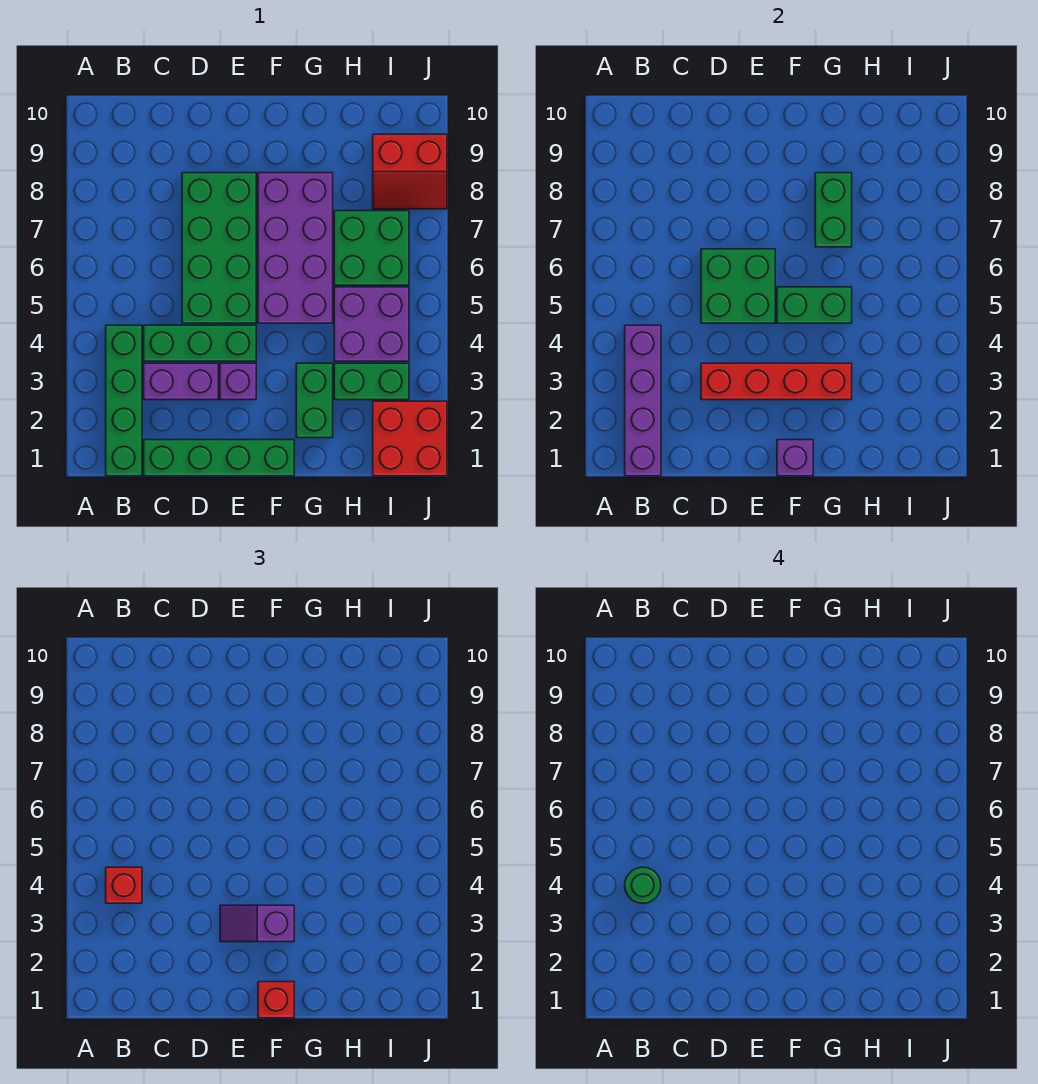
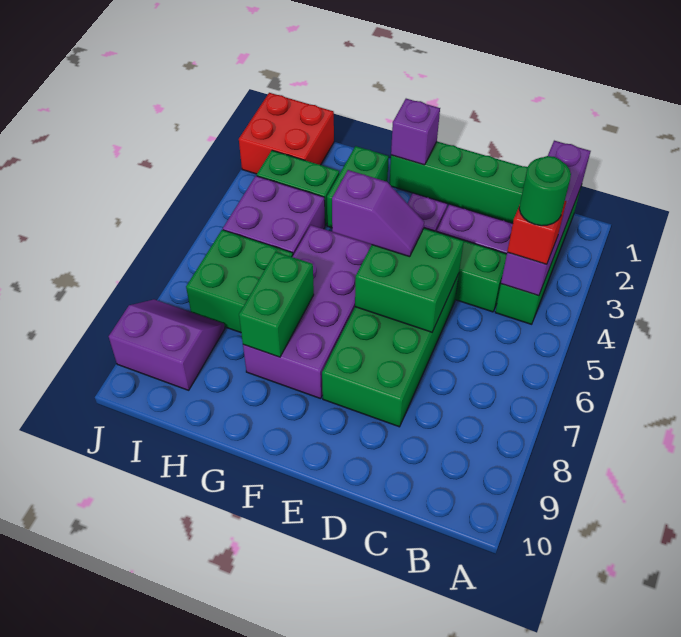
red 1x4 brick [701,363,852,400] -> none
purple 1x2 slope [220,905,294,942] -> purple 1x2 slope moved to [332,170,424,257]
red 1x1 brick [258,982,294,1018] -> none
green 1x2 brick [777,287,852,323] -> none
red 2x2 slope [373,134,447,209] -> purple 2x2 slope [109,299,225,390]

